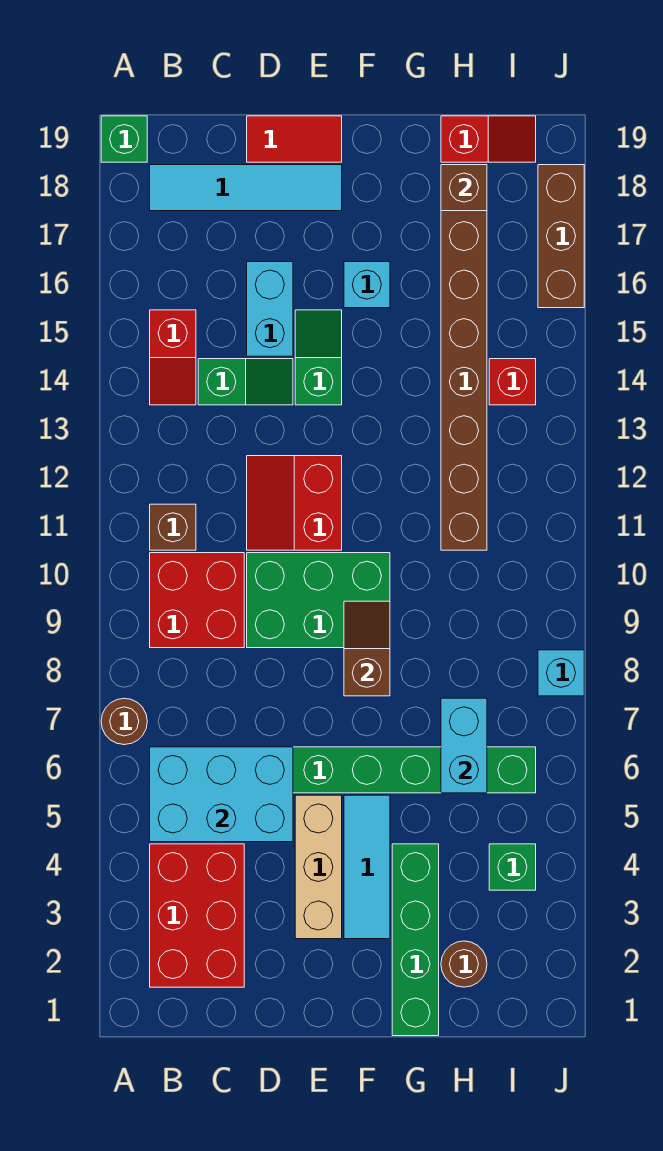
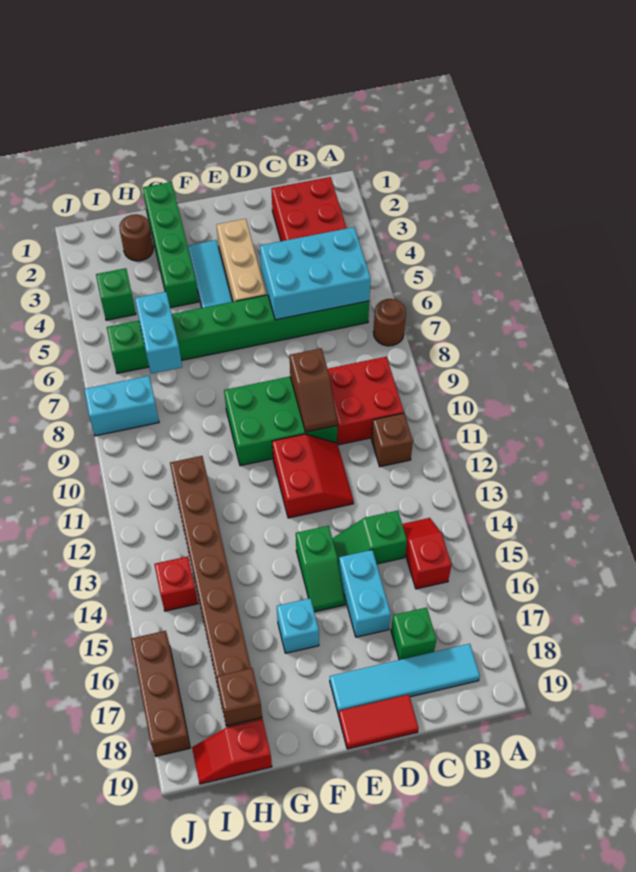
green 1x1 brick [101,116,147,162] -> green 1x1 brick moved to [391,607,436,660]
brown 1x2 slope [344,601,390,696] -> brown 1x2 slope moved to [290,348,337,432]
cyan 1x1 brick [538,650,584,696] -> cyan 1x2 brick [84,376,159,436]

